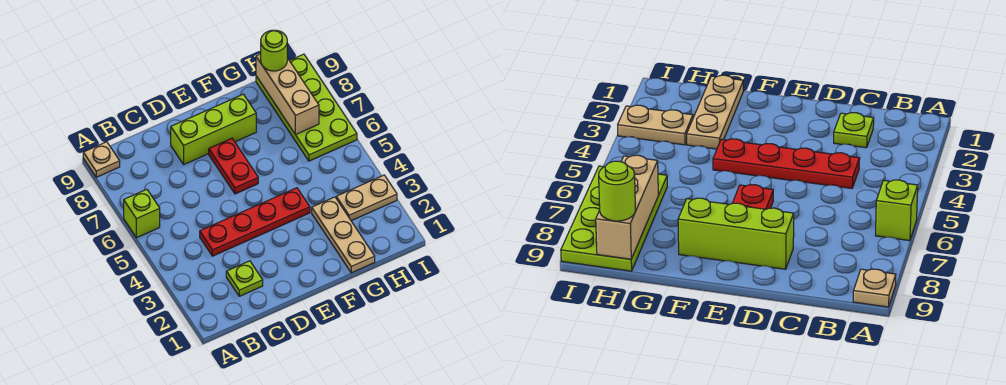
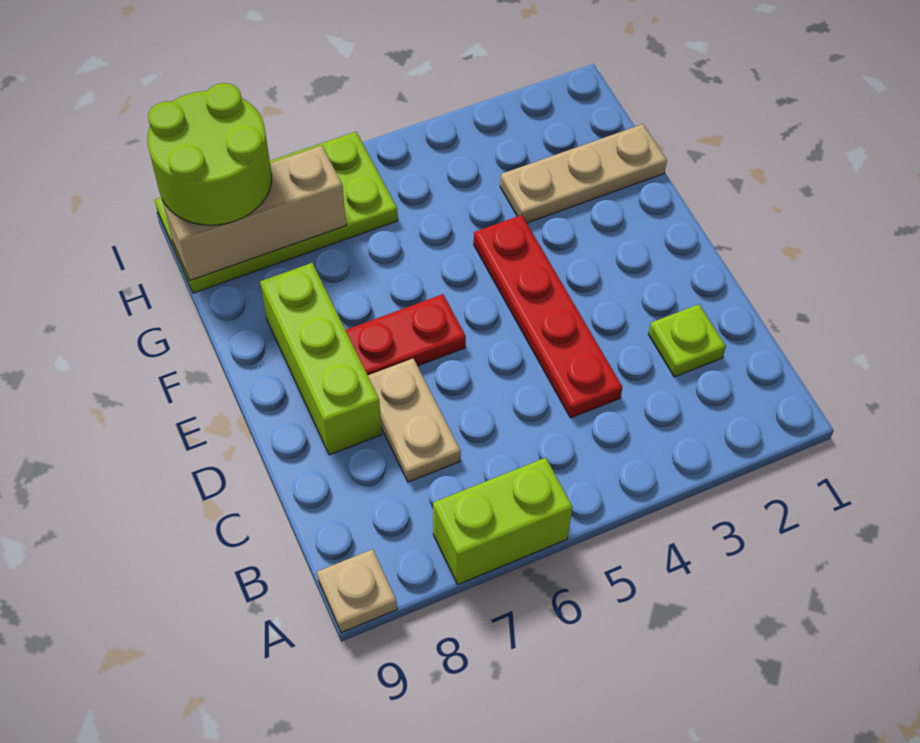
lime 1x1 brick [124,189,160,238] -> lime 1x2 brick [433,458,573,584]
tan 1x2 plate [336,175,397,221] -> tan 1x2 plate moved to [368,359,461,482]
lime 1x1 round brick [261,30,287,71] -> lime 2x2 round brick [147,83,272,225]

